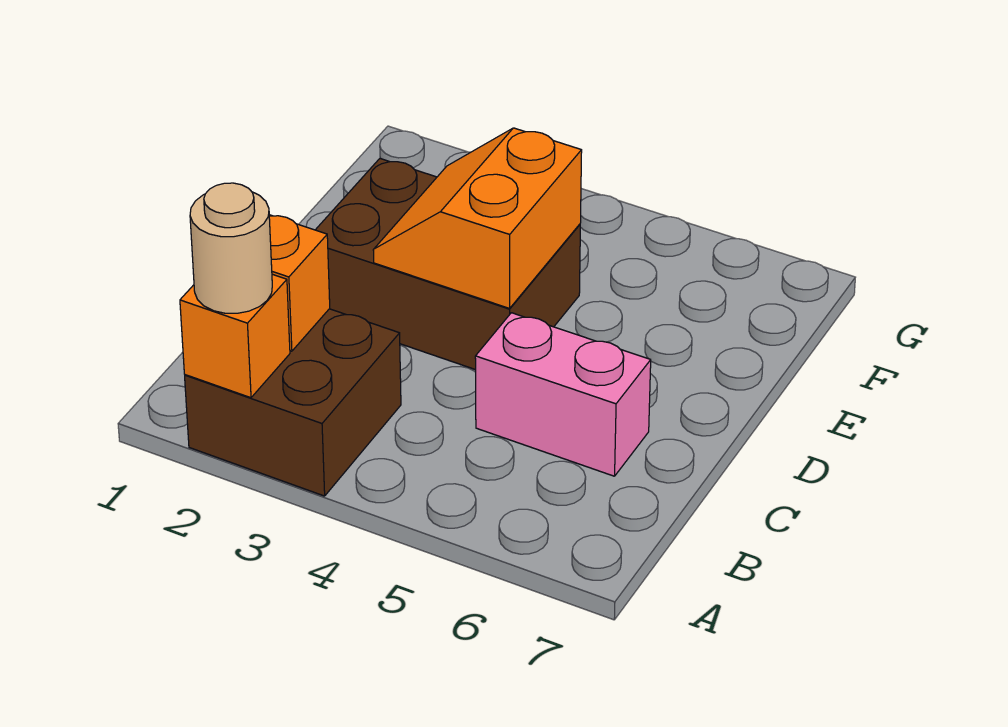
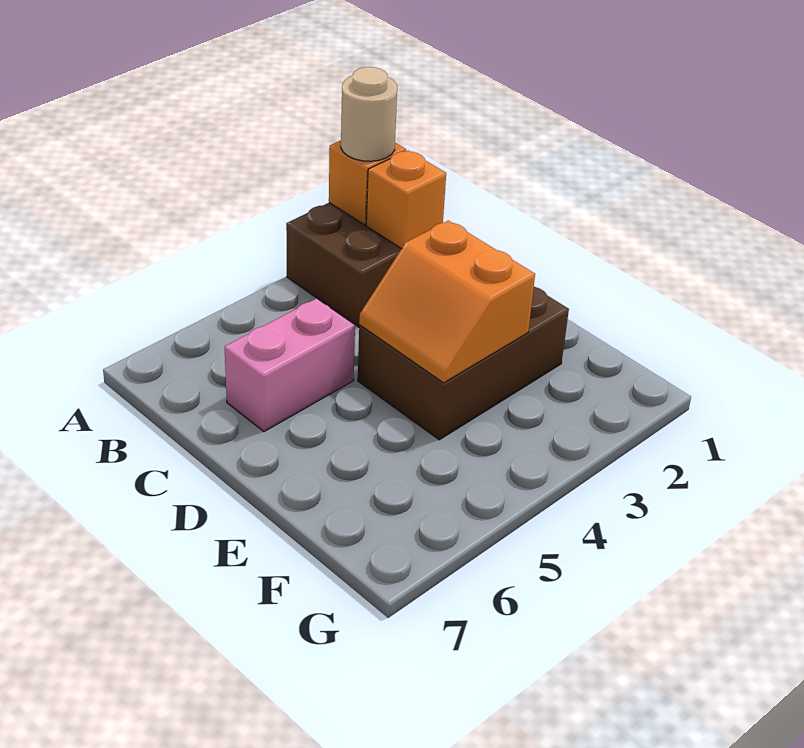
orange 2x2 slope [373,128,582,308] -> orange 2x2 slope turned to [359,221,535,383]

